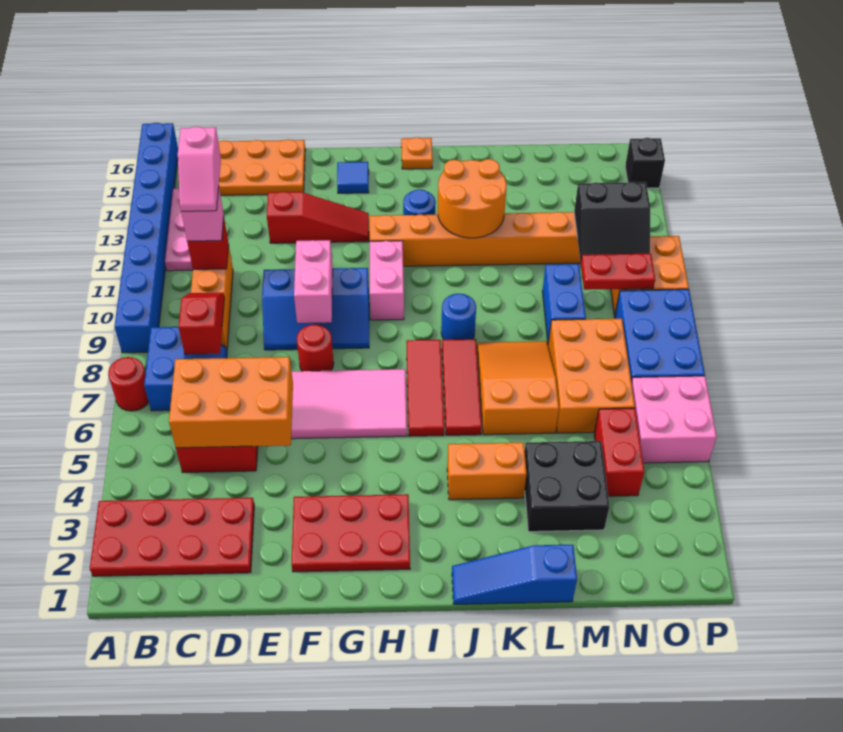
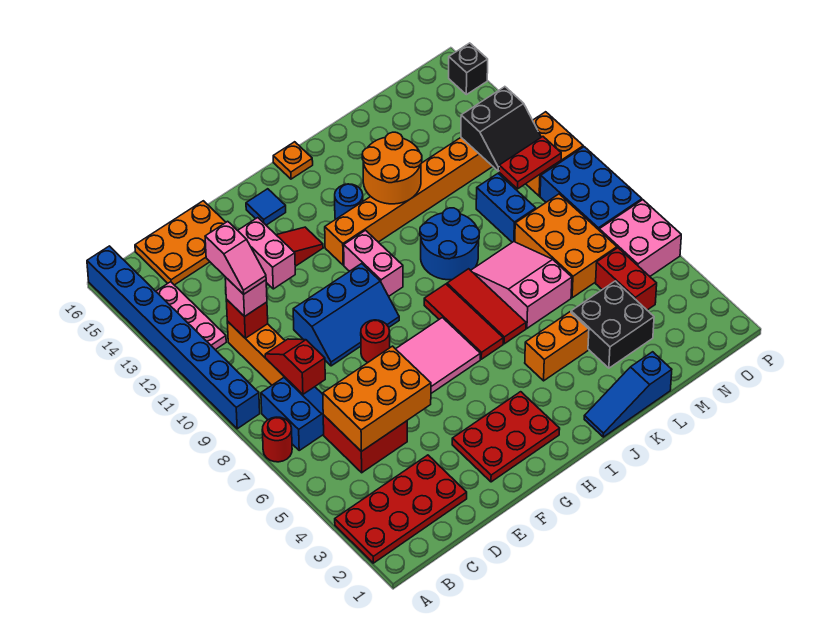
pink 1x2 brick [294,240,333,323] -> pink 1x2 brick moved to [238,218,295,289]
blue 1x1 round brick [441,294,476,340] -> blue 2x2 round brick [420,208,480,280]
orange 2x3 slope [477,341,559,435] -> pink 2x3 slope [471,242,572,328]

